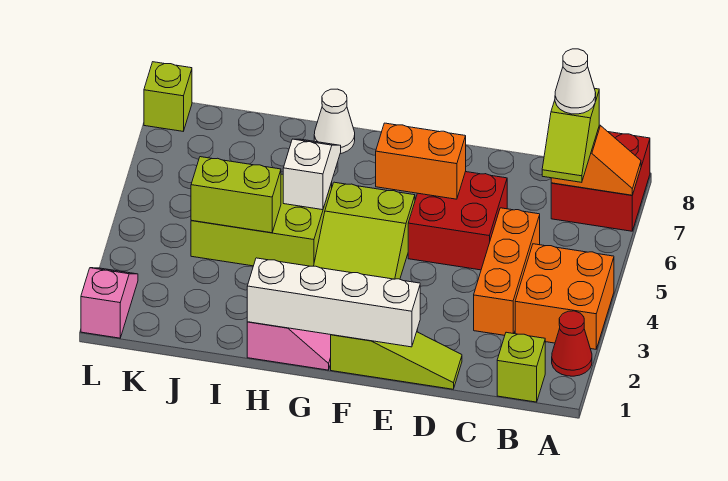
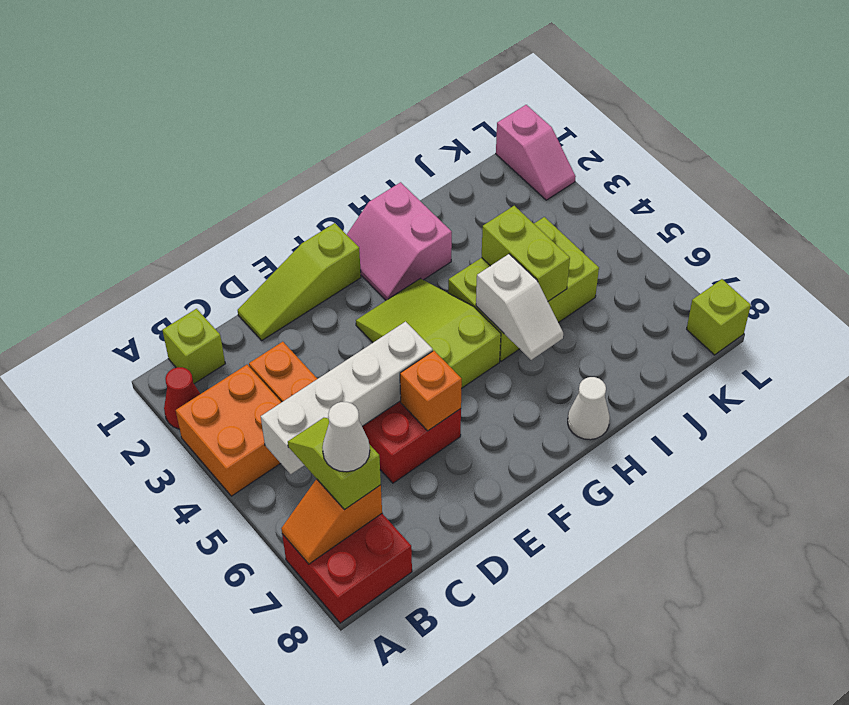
white 1x4 brick [247,258,420,347] -> white 1x4 brick moved to [261,322,433,474]
orange 1x2 brick [376,123,466,199] -> orange 1x1 brick [400,351,462,431]
lime 1x2 brick [191,157,281,233] -> lime 1x2 brick turned to [482,206,570,301]

